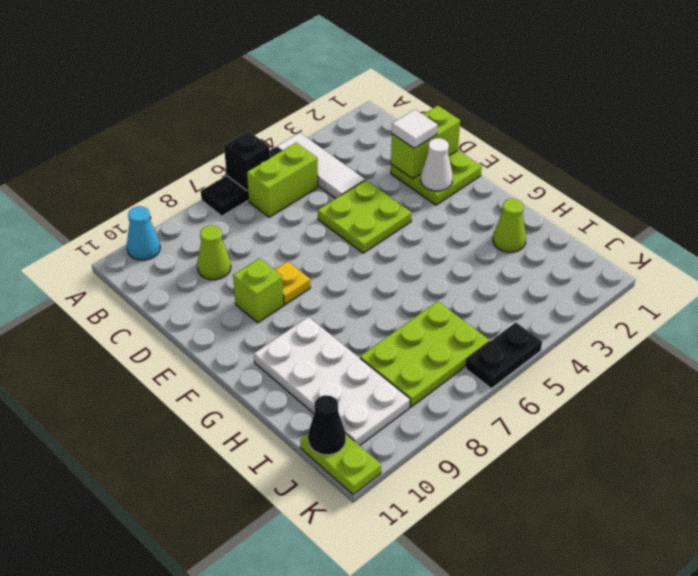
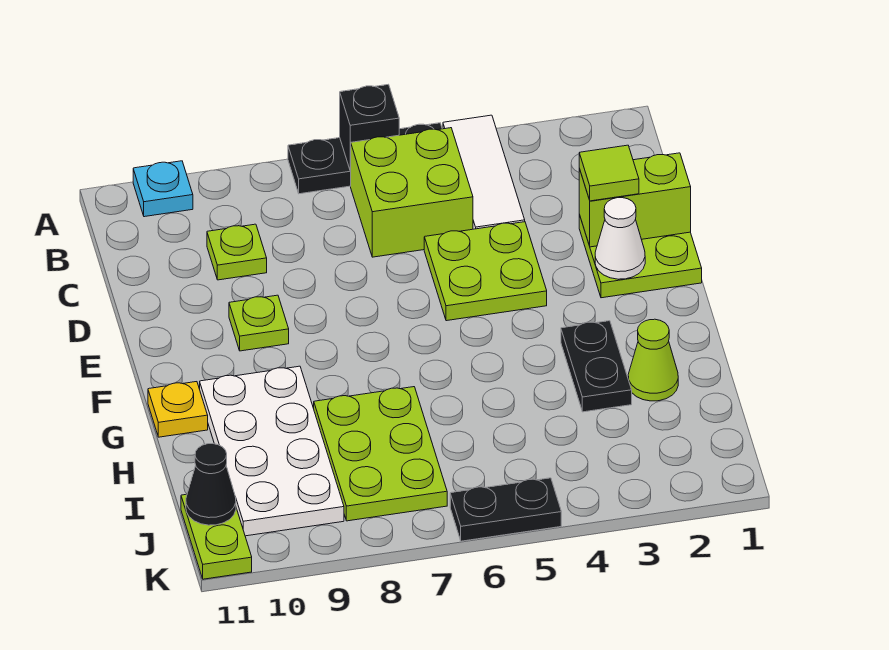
cyan 1x1 cone [127,206,160,260] -> cyan 1x1 plate [133,161,193,217]
lime 1x2 brick [247,143,318,217] -> lime 2x2 brick [351,128,473,257]
lime 1x1 cone [197,225,231,280] -> lime 1x1 plate [207,224,267,280]
white 1x1 tile [392,110,438,148] -> lime 1x1 tile [579,145,639,201]
yellow 1x1 plate [275,261,310,305] -> yellow 1x1 plate moved to [148,382,208,437]
lime 1x1 brick [233,258,284,323] -> lime 1x1 plate [229,295,289,351]
none -> black 1x2 plate [561,321,632,412]
lime 2x3 plate [360,301,489,407] -> lime 2x3 plate turned to [314,387,447,521]

